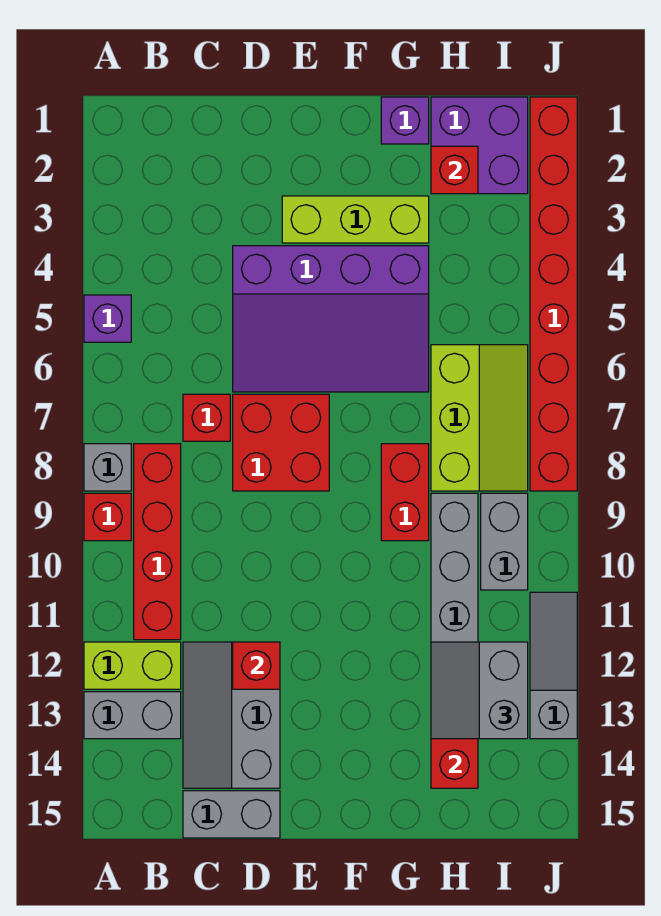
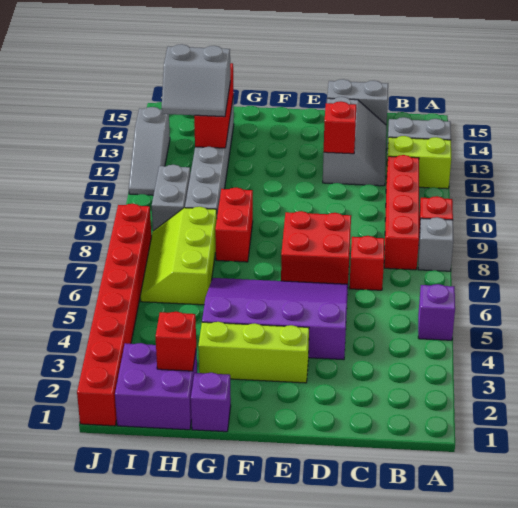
grey 2x2 slope [431,642,528,739] -> grey 2x2 slope turned to [161,44,230,117]

